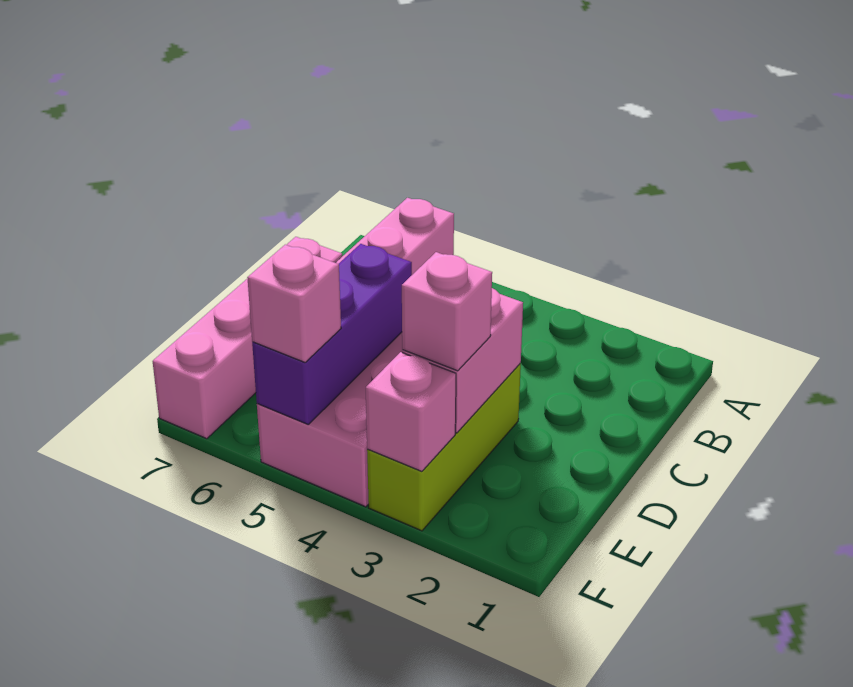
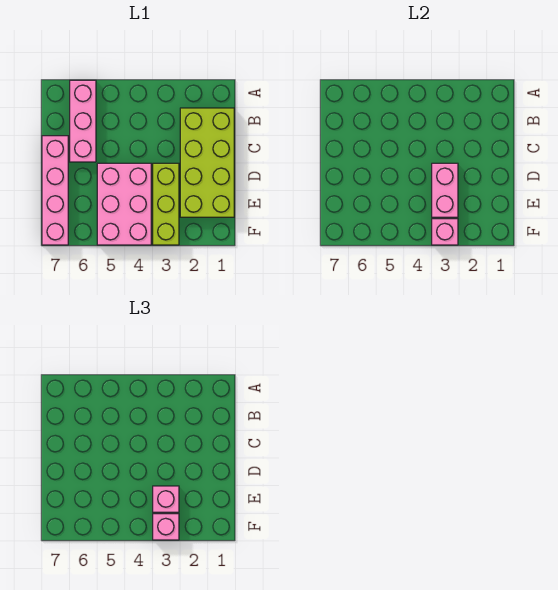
none -> lime 2x4 brick [180,108,234,217]
purple 1x3 brick [252,244,412,424] -> none
pink 1x1 brick [247,245,341,362] -> pink 1x1 brick moved to [153,514,179,540]

